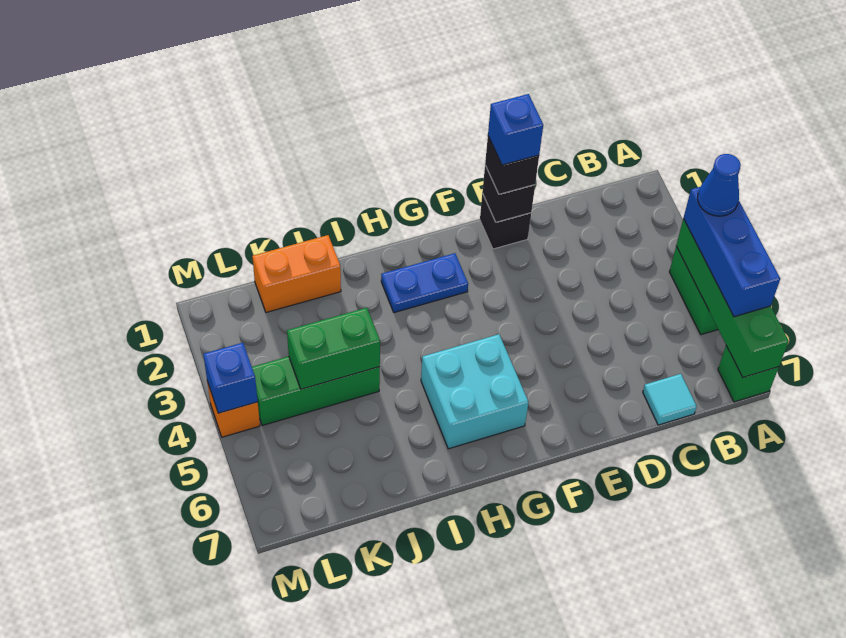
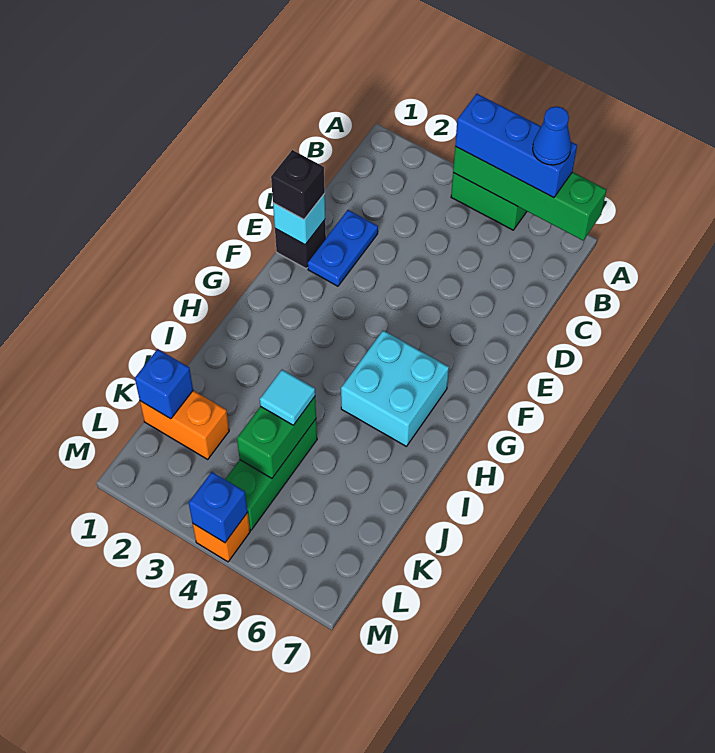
blue 1x1 cone [698,154,741,216] -> blue 1x1 cone moved to [533,106,571,165]
green 1x1 brick [718,346,779,402] -> none
cyan 1x1 tile [643,374,697,425] -> cyan 1x1 tile moved to [260,370,315,425]
black 1x1 brick [482,166,535,222] -> cyan 1x1 brick [273,194,325,245]
blue 1x1 brick [488,94,543,165] -> blue 1x1 brick moved to [135,349,193,419]
blue 1x2 plate [381,253,468,313] -> blue 1x2 plate moved to [308,210,378,286]
orange 1x2 brick [252,235,341,312] -> orange 1x2 brick turned to [140,390,229,459]

